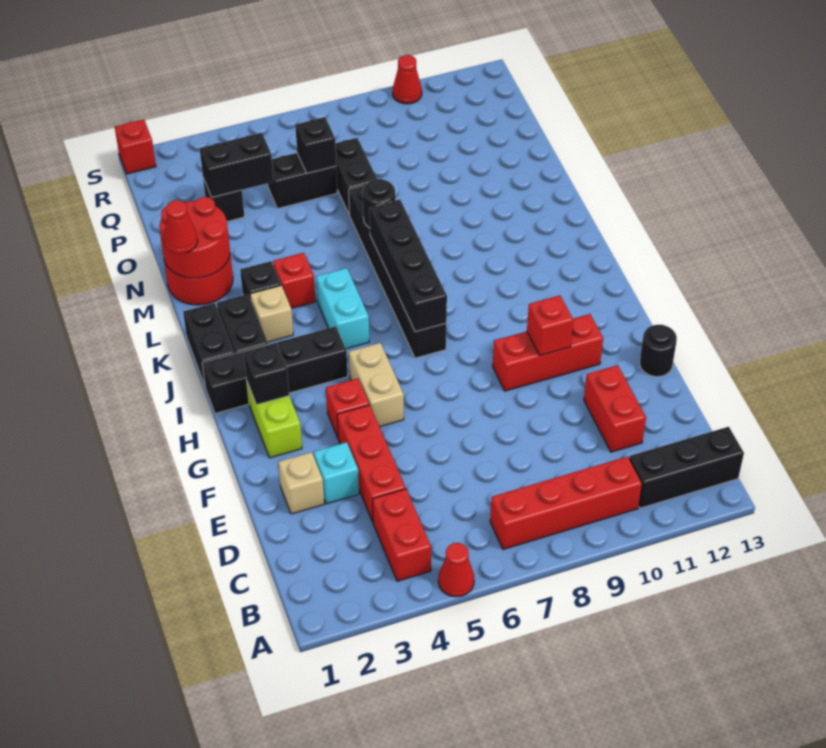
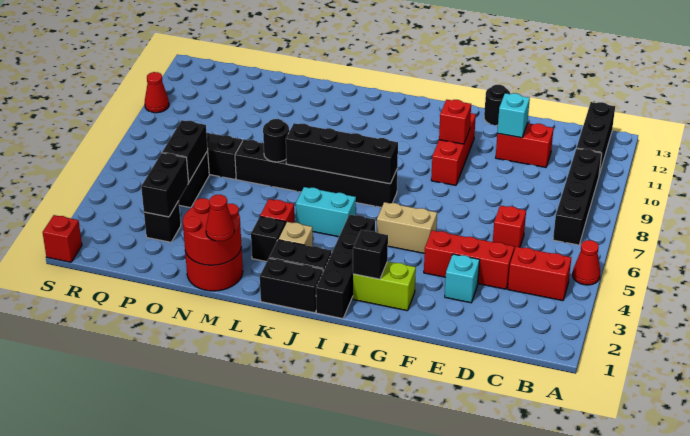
red 1x4 brick [490,457,642,549] -> black 1x4 brick [553,148,602,245]
tan 1x1 brick [278,452,324,514] -> none
none -> cyan 1x1 brick [497,93,530,138]
red 1x1 brick [326,378,369,438] -> red 1x1 brick moved to [493,205,526,250]
black 1x1 brick [295,117,336,173] -> black 1x2 brick [162,120,208,182]

